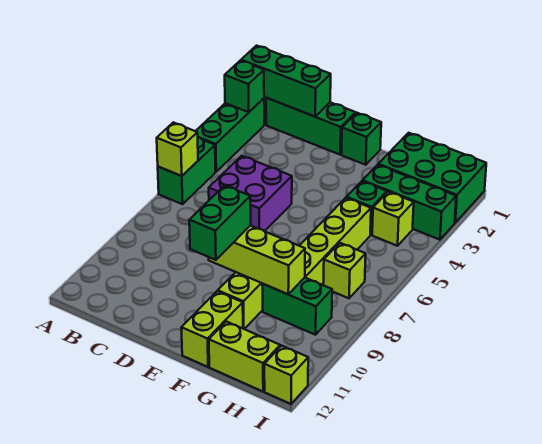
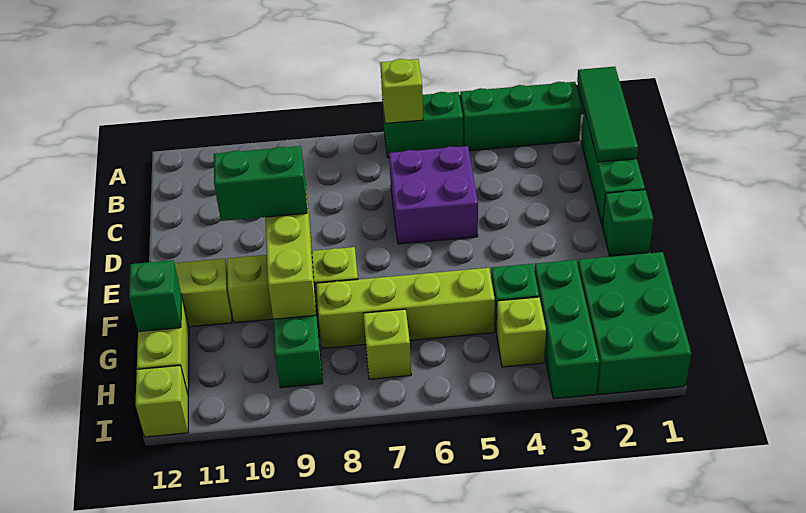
green 1x3 brick [241,46,331,117] -> green 1x3 tile [577,67,638,162]
green 1x1 brick [225,60,264,112] -> green 1x1 brick moved to [129,260,181,332]

